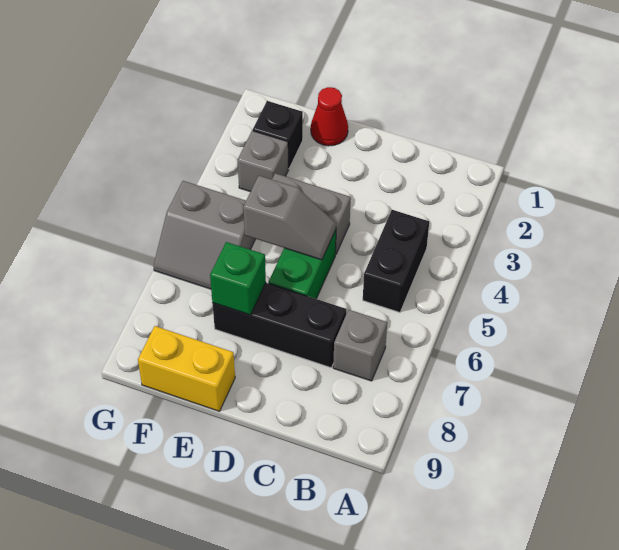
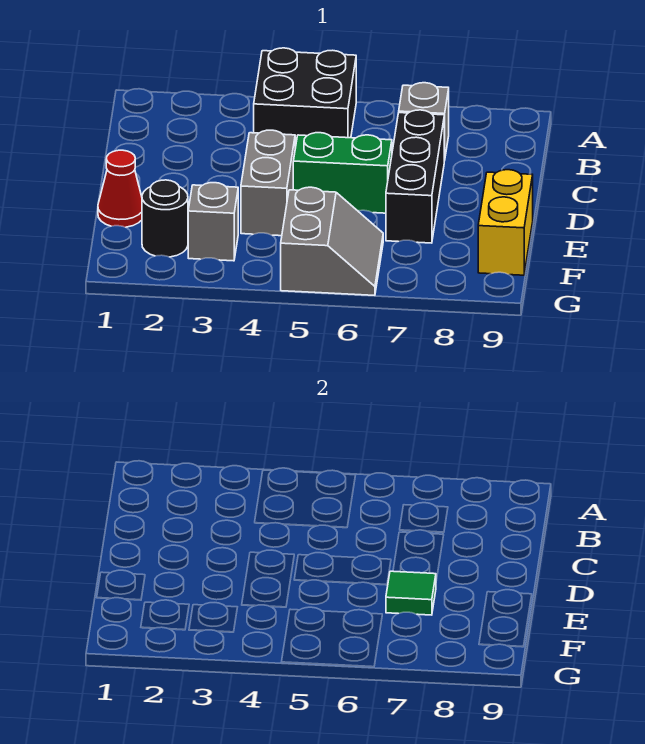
black 1x2 brick [363,210,429,312] -> black 2x2 brick [254,48,356,148]
grey 1x2 slope [243,176,336,260] -> none
green 1x1 brick [210,242,266,315] -> green 1x1 tile [386,571,436,615]
black 1x1 brick [253,101,303,169] -> black 1x1 round brick [142,180,188,257]

